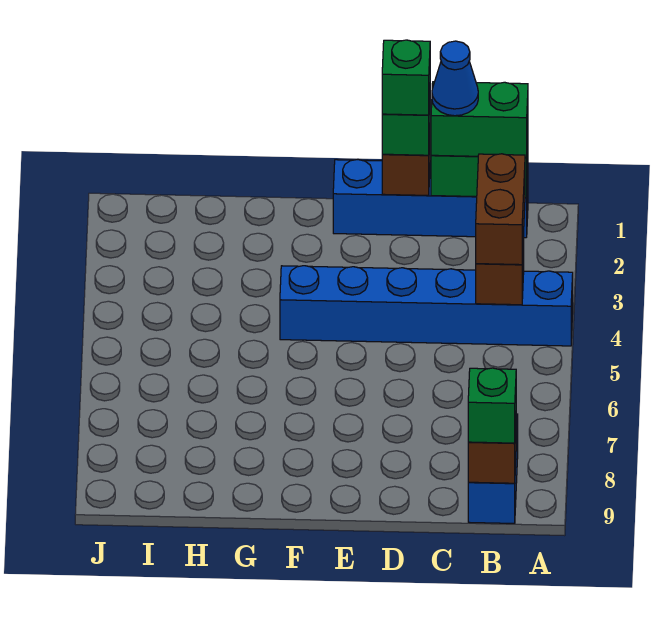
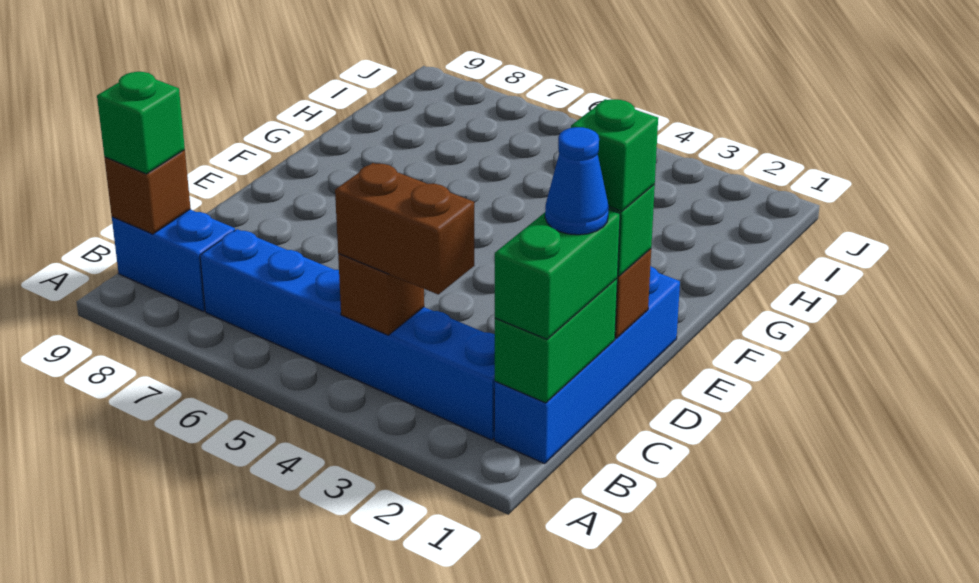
blue 1x6 brick [280,266,573,346] -> blue 1x6 brick turned to [200,229,495,440]

